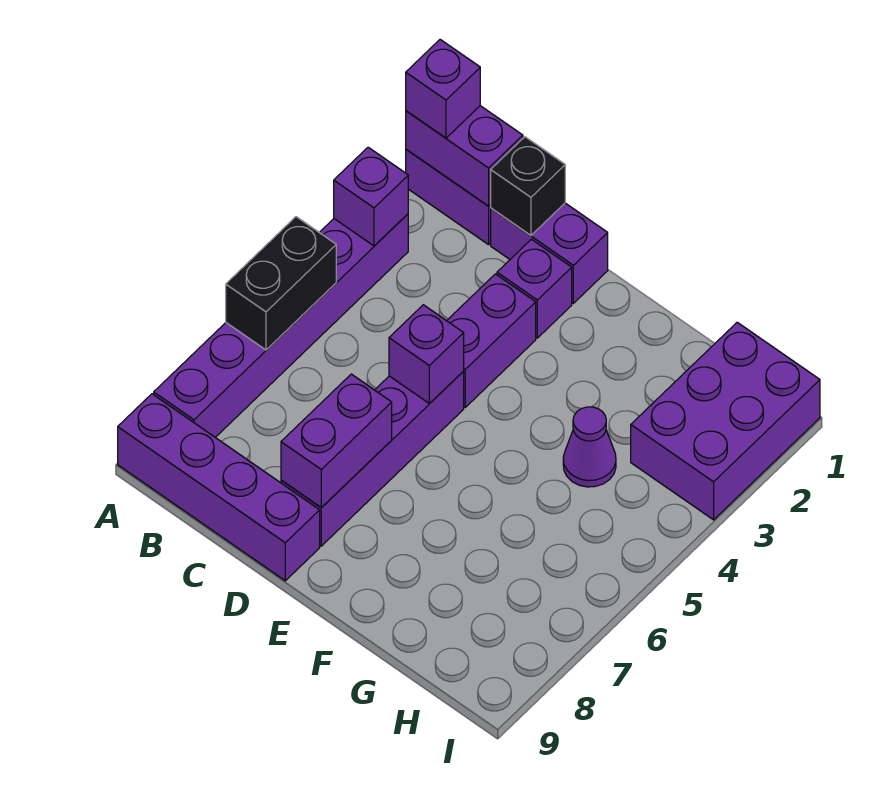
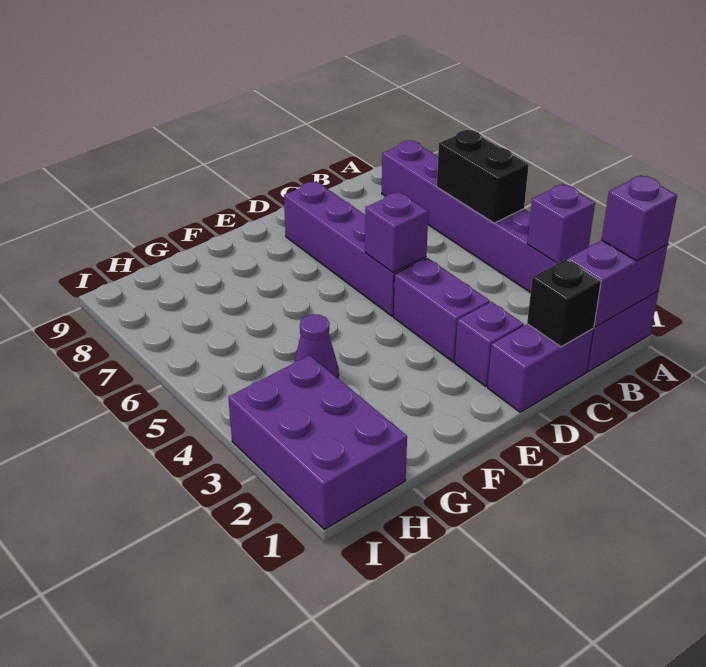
purple 1x4 brick [118,394,320,581] -> none
purple 1x2 brick [281,374,392,508] -> none

